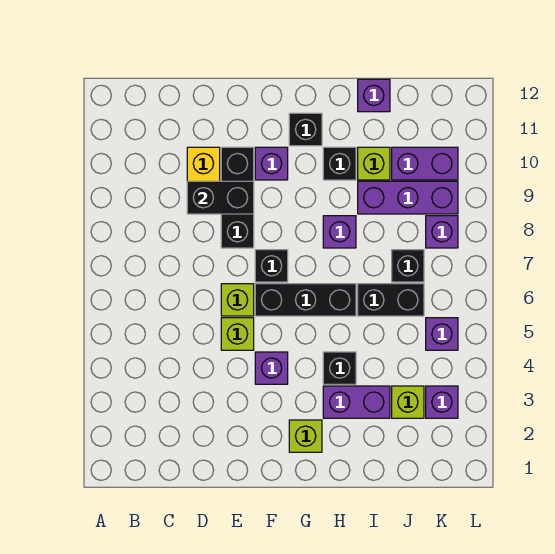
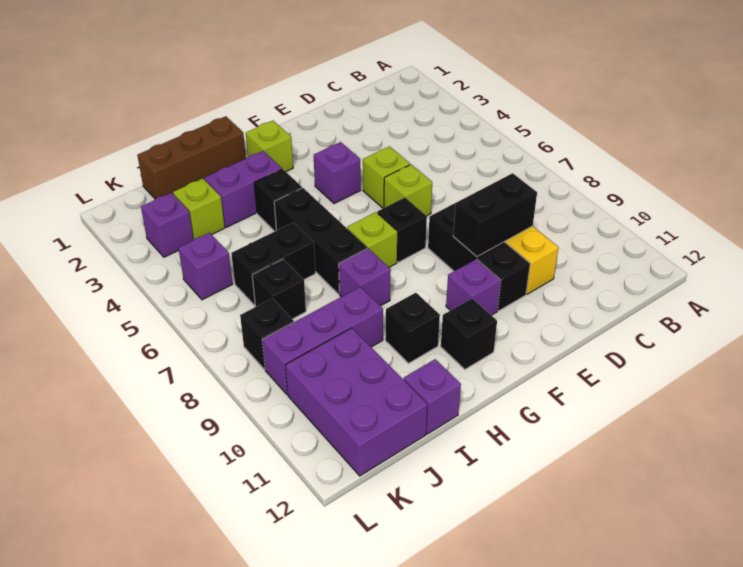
black 1x3 brick [255,284,356,316] -> black 1x3 brick turned to [274,188,367,294]
none -> brown 1x3 brick [137,116,246,199]
lime 1x1 brick [358,147,390,180] -> lime 1x1 brick moved to [347,212,397,267]
purple 1x2 brick [392,147,458,180] -> purple 2x3 brick [285,328,428,476]
purple 1x1 brick [426,216,458,248] -> black 1x1 brick [240,298,294,370]

